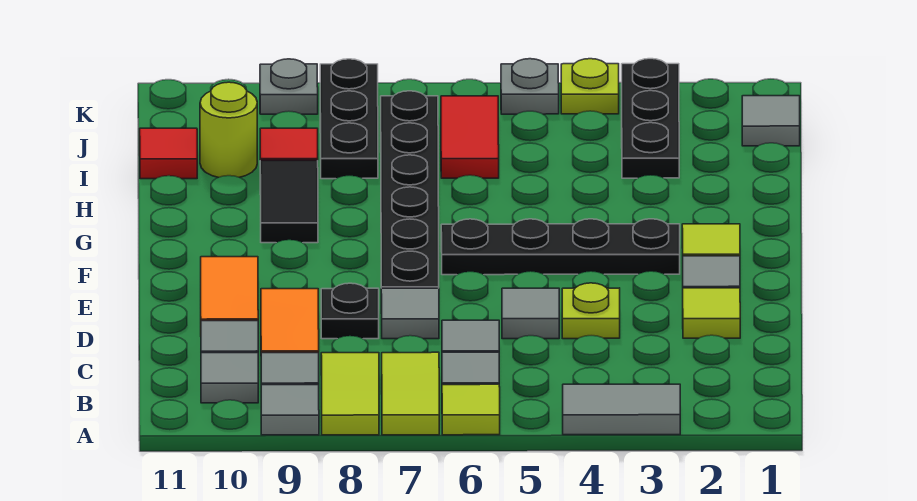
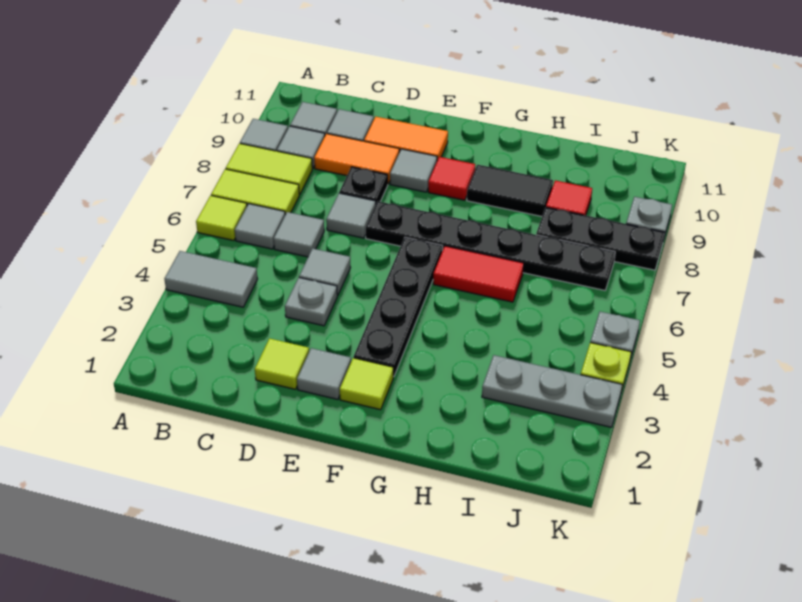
grey 1x2 tile [563,384,680,435] -> grey 1x2 tile turned to [164,251,257,307]
lime 1x1 plate [562,283,620,339] -> grey 1x1 plate [285,277,337,326]
black 1x3 plate [622,59,679,178] -> grey 1x3 plate [482,355,622,427]
red 1x2 tile [441,96,499,178] -> red 1x2 tile moved to [433,246,524,302]
lime 1x1 round brick [200,82,257,178] -> none
red 1x1 tile [140,128,197,179] -> red 1x1 tile moved to [428,157,475,200]
grey 1x1 tile [742,96,800,146] -> grey 1x1 tile moved to [390,149,437,192]

